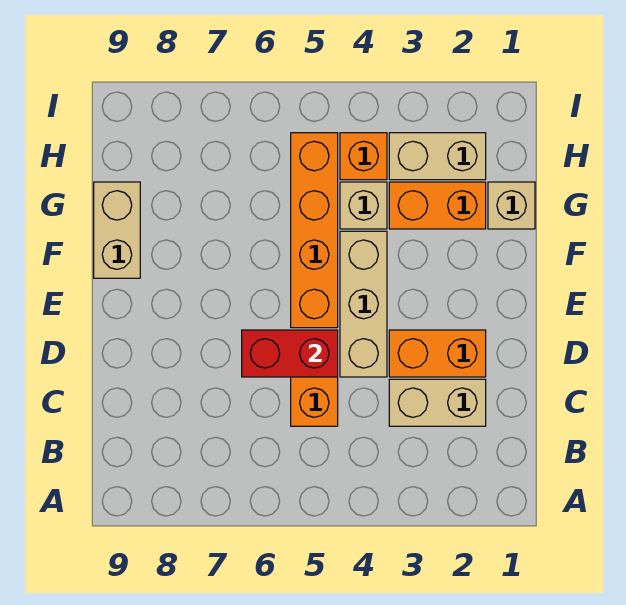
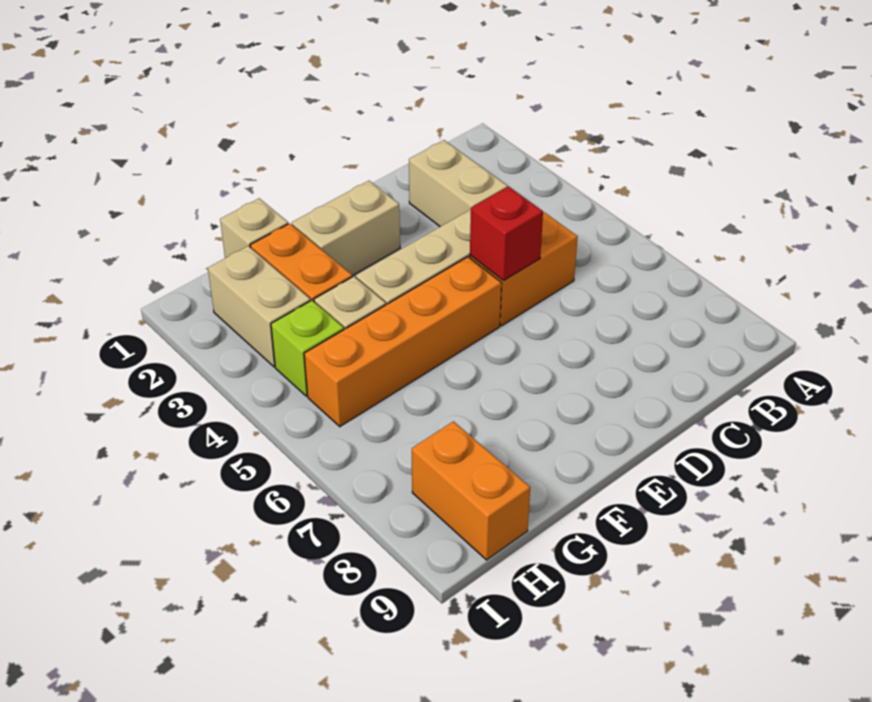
orange 1x2 brick [389,330,486,377] -> orange 1x2 brick moved to [412,421,530,560]
red 1x2 brick [242,330,338,377] -> red 1x1 brick [470,186,543,281]
tan 1x2 brick [94,182,140,278] -> tan 1x2 brick moved to [292,181,400,276]
orange 1x1 brick [340,133,387,180] -> lime 1x1 brick [271,300,344,396]

